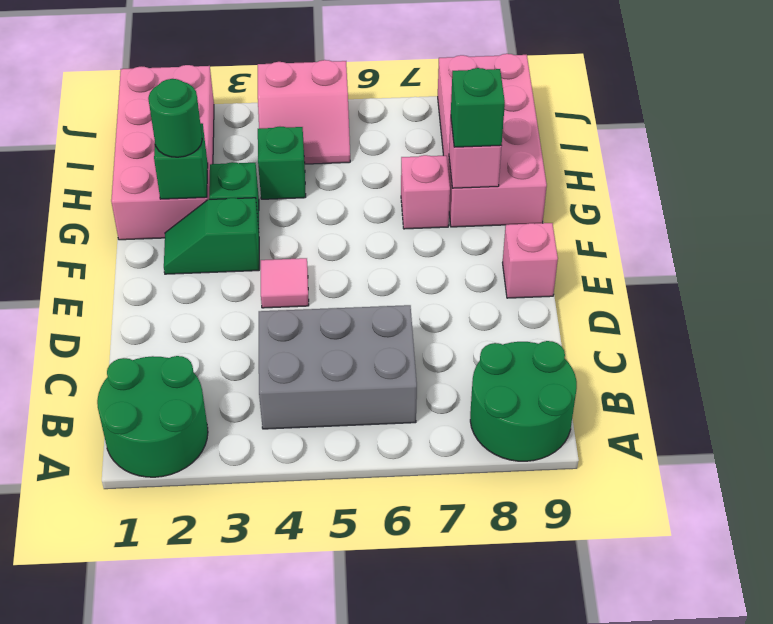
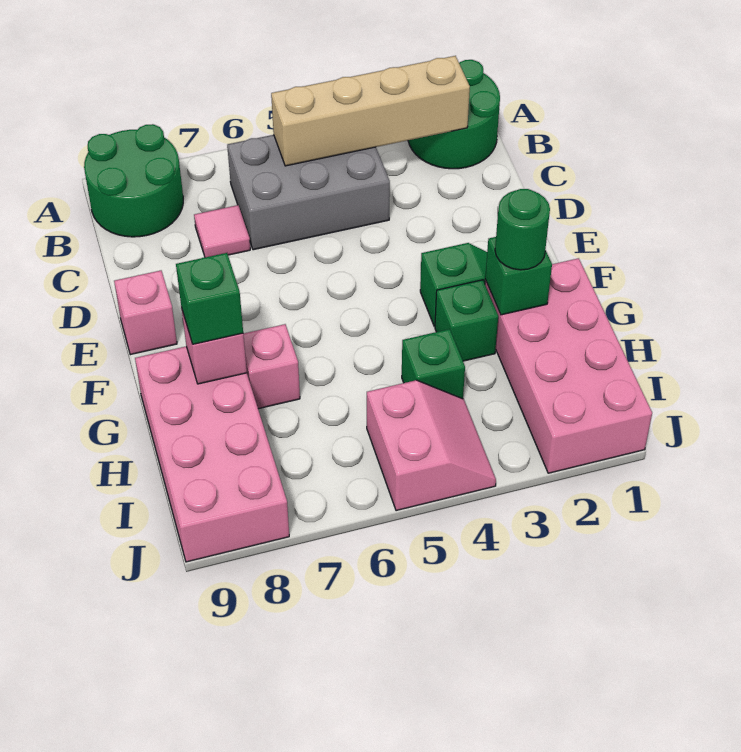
none -> tan 1x4 brick [271,56,470,166]
pink 1x1 tile [261,258,309,308] -> pink 1x1 tile moved to [194,205,250,257]
pink 2x2 slope [258,60,350,164] -> pink 2x2 slope turned to [367,380,496,511]

